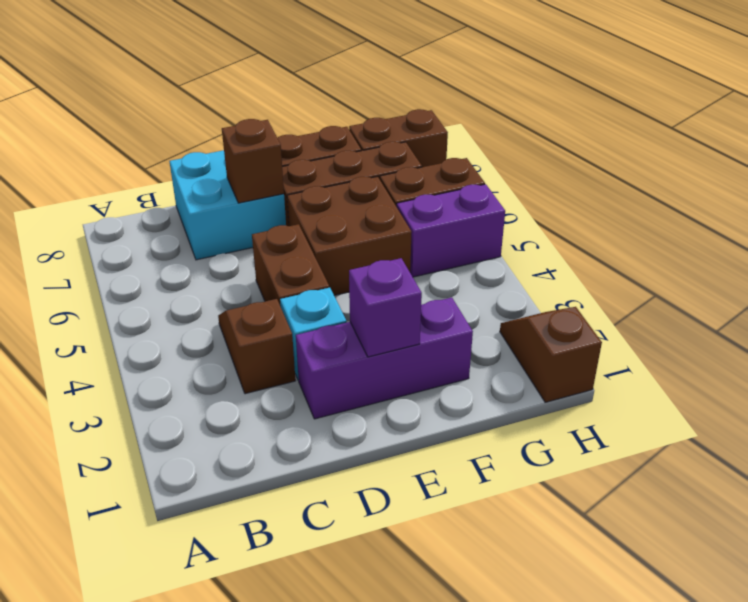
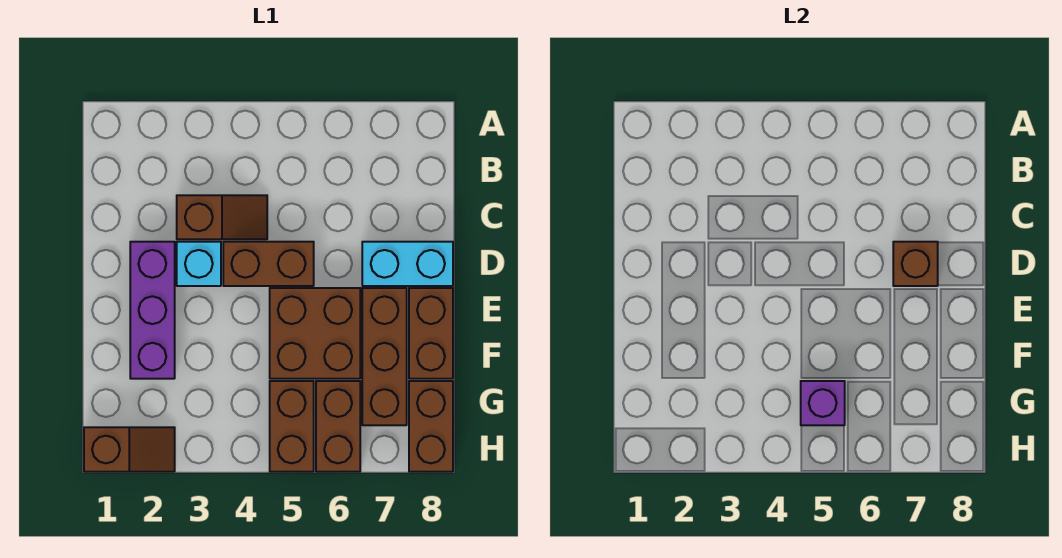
cyan 2x2 brick [169,150,286,260] -> cyan 1x2 brick [362,242,453,286]
purple 1x1 brick [349,258,422,357] -> purple 1x1 brick moved to [801,381,845,425]
purple 1x2 brick [397,184,505,277] -> brown 1x2 brick [270,381,314,472]

